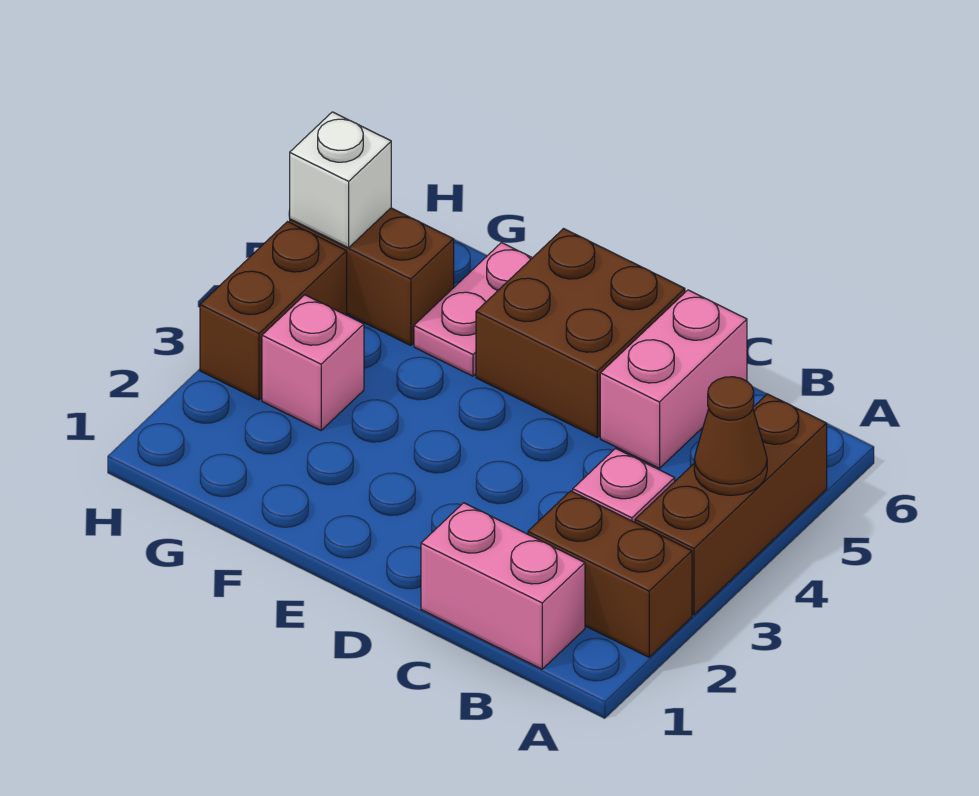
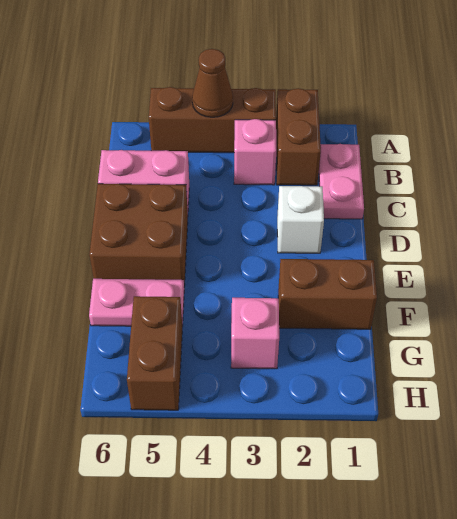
pink 1x2 brick [421,503,585,669] -> pink 1x2 plate [319,144,364,219]
brown 1x2 brick [200,222,347,400] -> brown 1x2 brick moved to [278,259,377,329]
white 1x1 brick [290,112,391,248] -> white 1x1 brick moved to [277,186,324,253]

